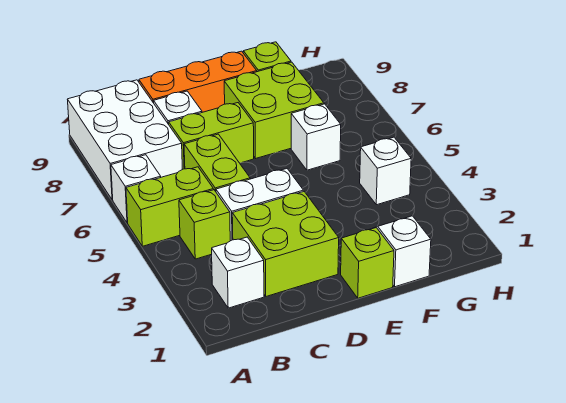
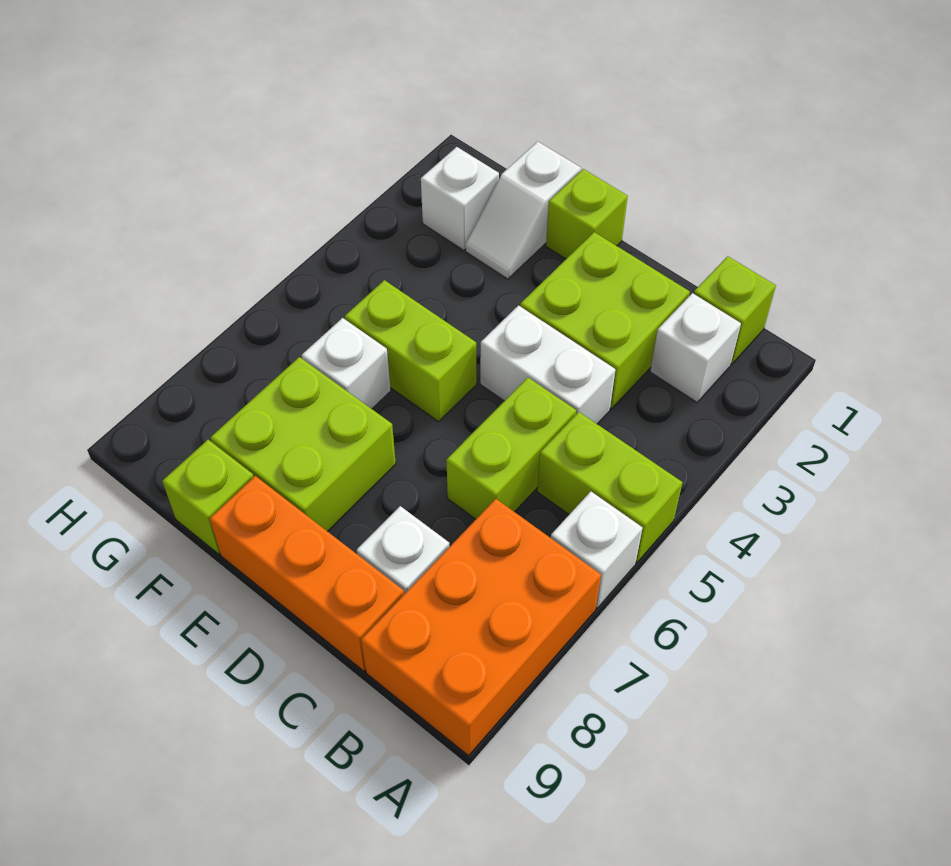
white 2x3 brick [68,80,182,200] -> orange 2x3 brick [361,499,601,756]
lime 1x1 brick [179,190,230,259] -> lime 1x1 brick moved to [694,256,776,364]
lime 1x2 brick [169,103,254,169] -> lime 1x2 brick moved to [345,280,476,422]
white 1x1 brick [360,137,411,205] -> white 1x1 brick moved to [421,147,499,250]

